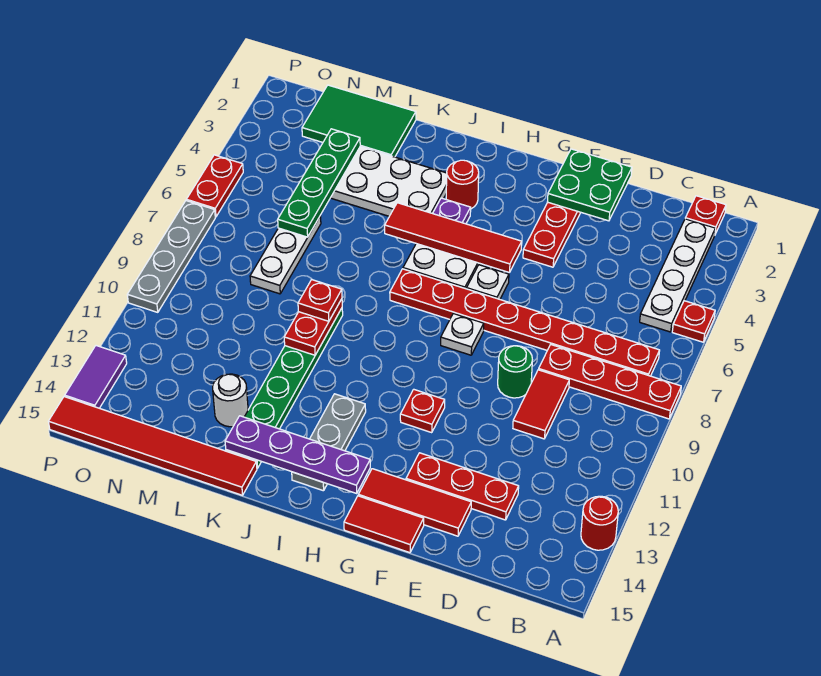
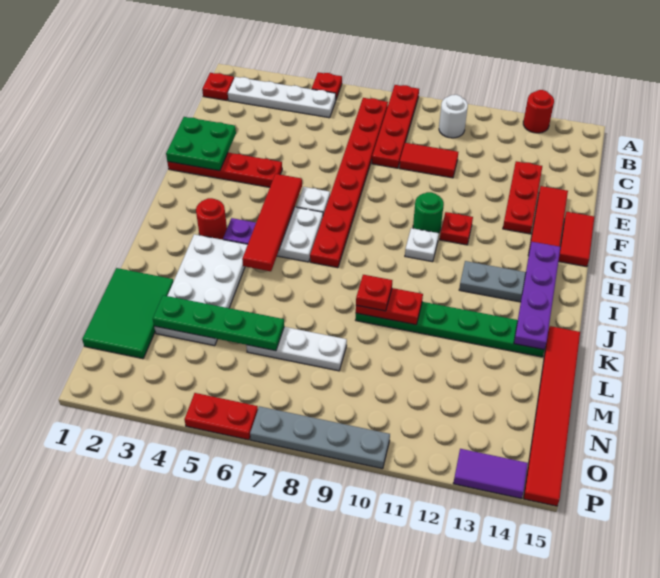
green 1x1 round brick [498,346,532,398] -> green 1x1 round brick moved to [413,192,444,233]
white 1x1 plate [441,314,484,355] -> white 1x1 plate moved to [405,228,439,262]
white 1x1 round brick [213,374,248,427] -> white 1x1 round brick moved to [439,95,468,138]

